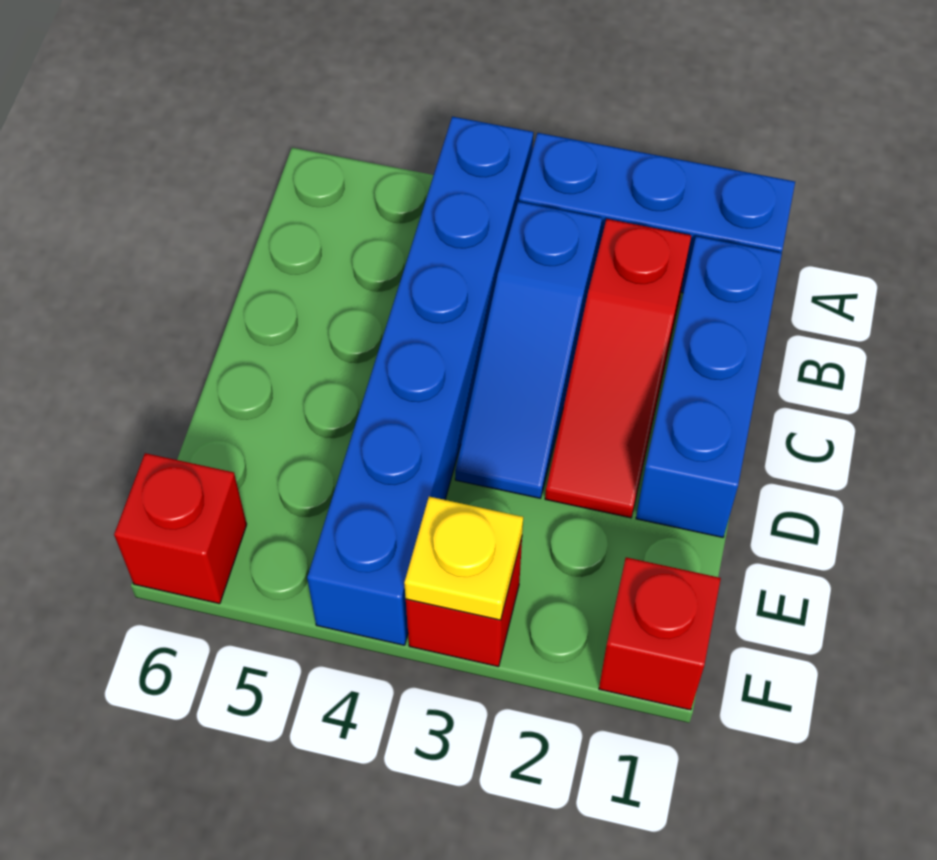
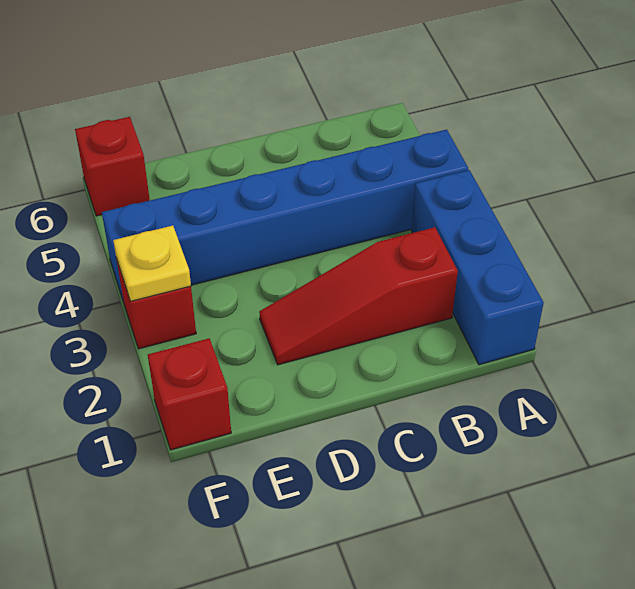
blue 1x3 brick [636,236,782,537] -> none
blue 1x3 slope [455,202,602,498] -> none

